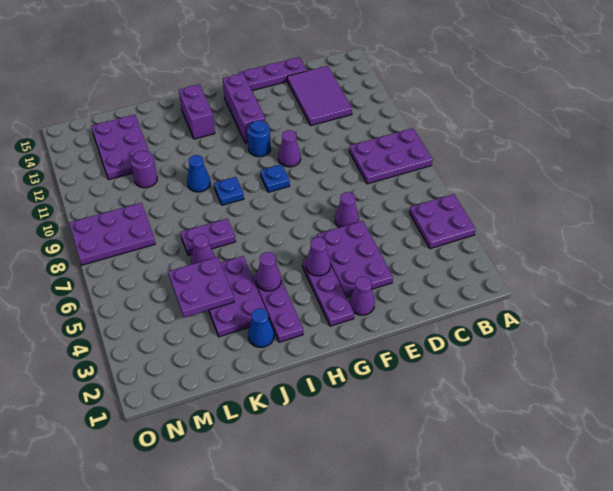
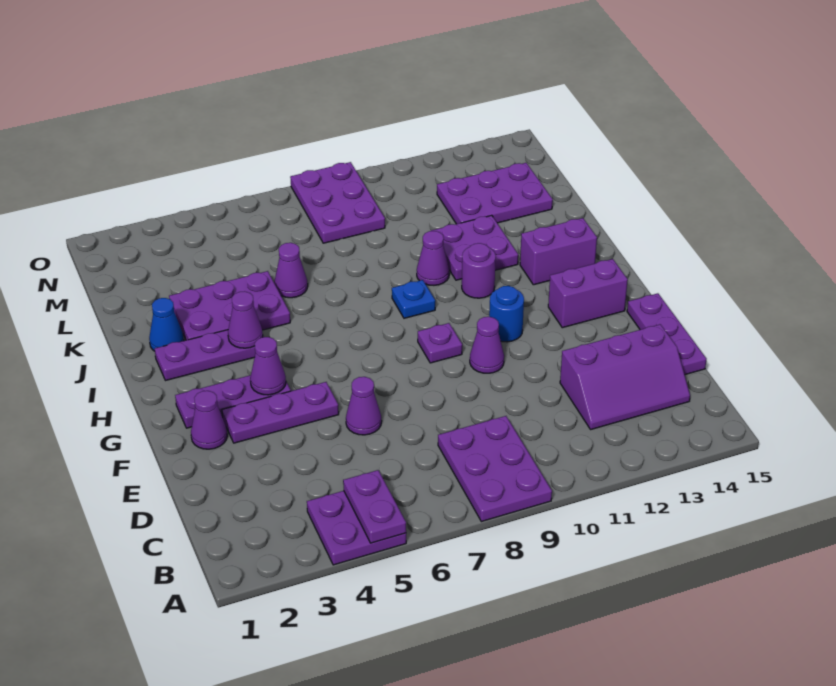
purple 2x3 tile [287,66,352,125] -> purple 2x3 slope [560,324,690,429]
purple 2x3 plate [317,221,393,297] -> purple 1x3 plate [222,382,339,443]
blue 1x1 plate [260,164,290,192] -> purple 1x1 plate [418,323,462,363]
purple 1x3 brick [223,74,265,143] -> purple 1x2 brick [548,259,628,328]
purple 1x2 plate [181,219,236,256] -> purple 1x2 plate moved to [343,470,406,543]
blue 1x1 cone [187,155,210,192] -> purple 1x1 cone [417,231,449,285]
purple 2x2 plate [168,257,234,317] -> purple 2x2 plate moved to [431,215,518,280]
purple 1x1 round brick [130,151,157,188] -> purple 1x1 round brick moved to [462,243,496,298]

